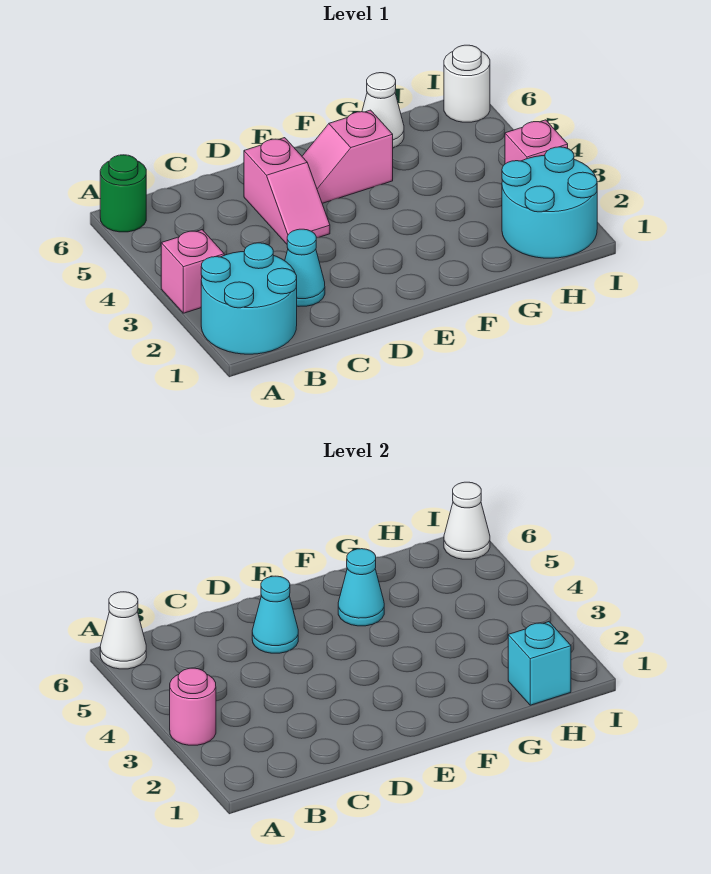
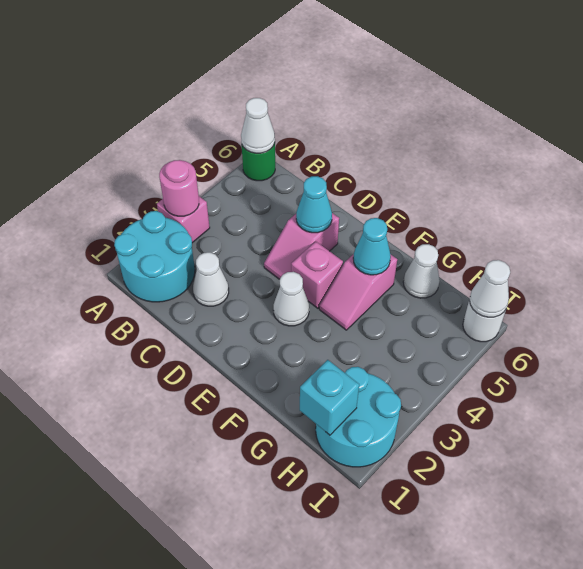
cyan 1x1 cone [285,229,325,306] -> white 1x1 cone [193,252,229,306]
none -> white 1x1 cone [273,272,309,326]
pink 1x2 slope [302,110,393,203] -> pink 1x2 slope turned to [319,254,397,330]
pink 1x1 brick [505,120,568,164] -> pink 1x1 brick moved to [291,241,343,308]

